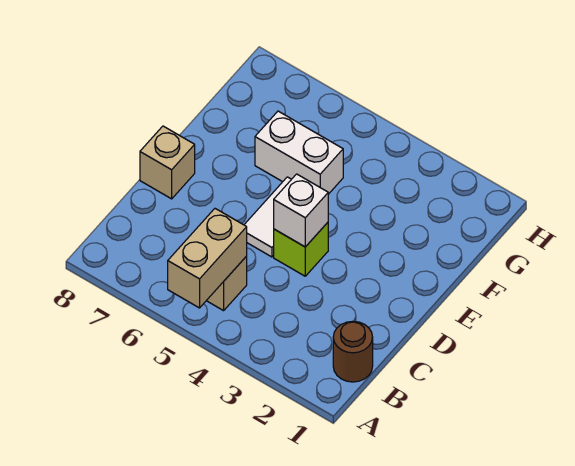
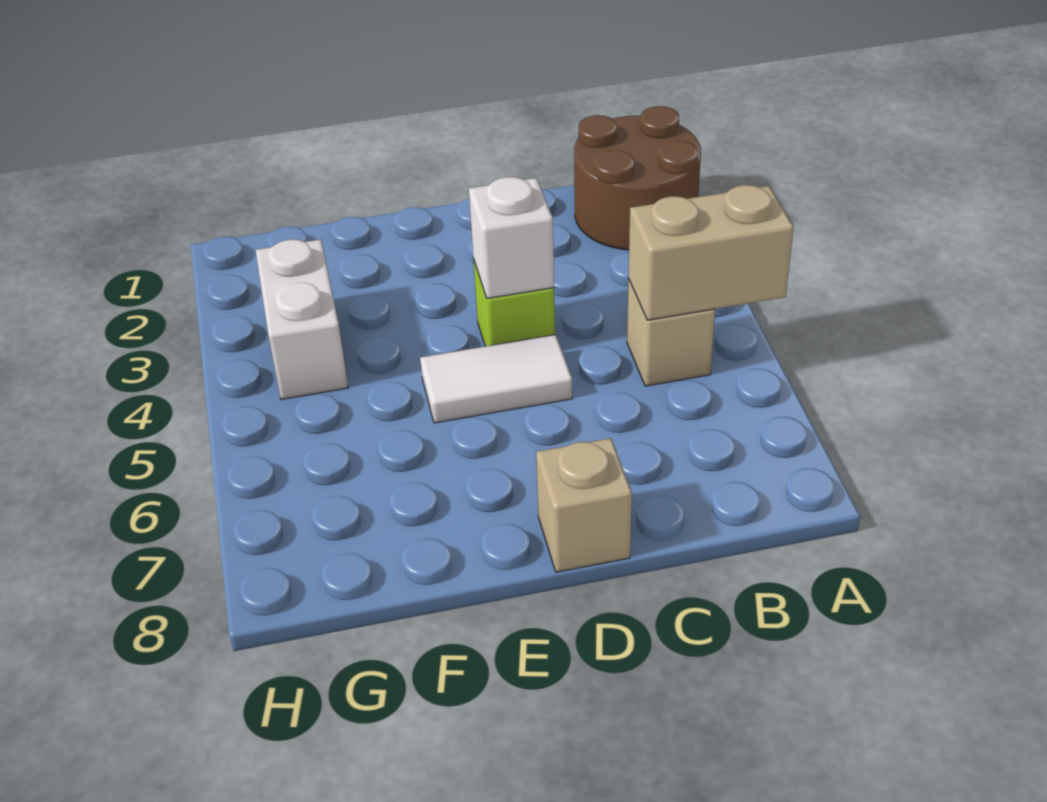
brown 1x1 round brick [333,321,373,382] -> brown 2x2 round brick [574,106,701,250]
white 1x2 brick [255,111,343,194] -> white 1x2 brick moved to [256,239,348,400]

